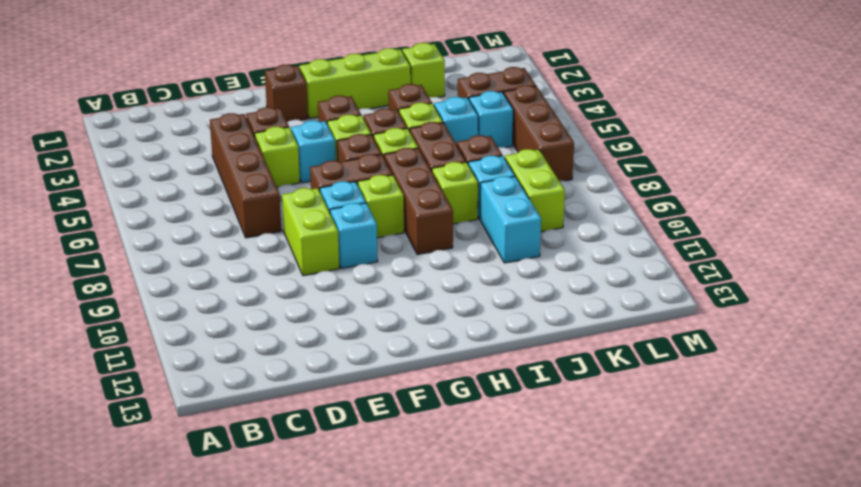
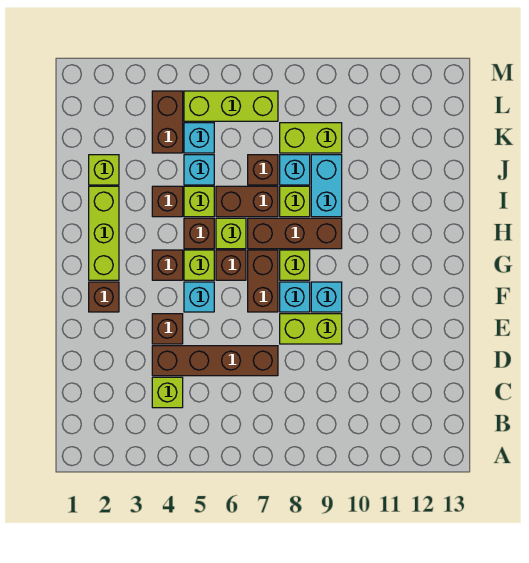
lime 1x1 brick [255,127,300,187] -> lime 1x1 brick moved to [152,377,183,408]
cyan 1x2 brick [480,176,541,263] -> cyan 1x2 brick turned to [311,155,342,217]
brown 1x3 brick [504,85,574,181] -> lime 1x3 brick [184,91,278,121]

